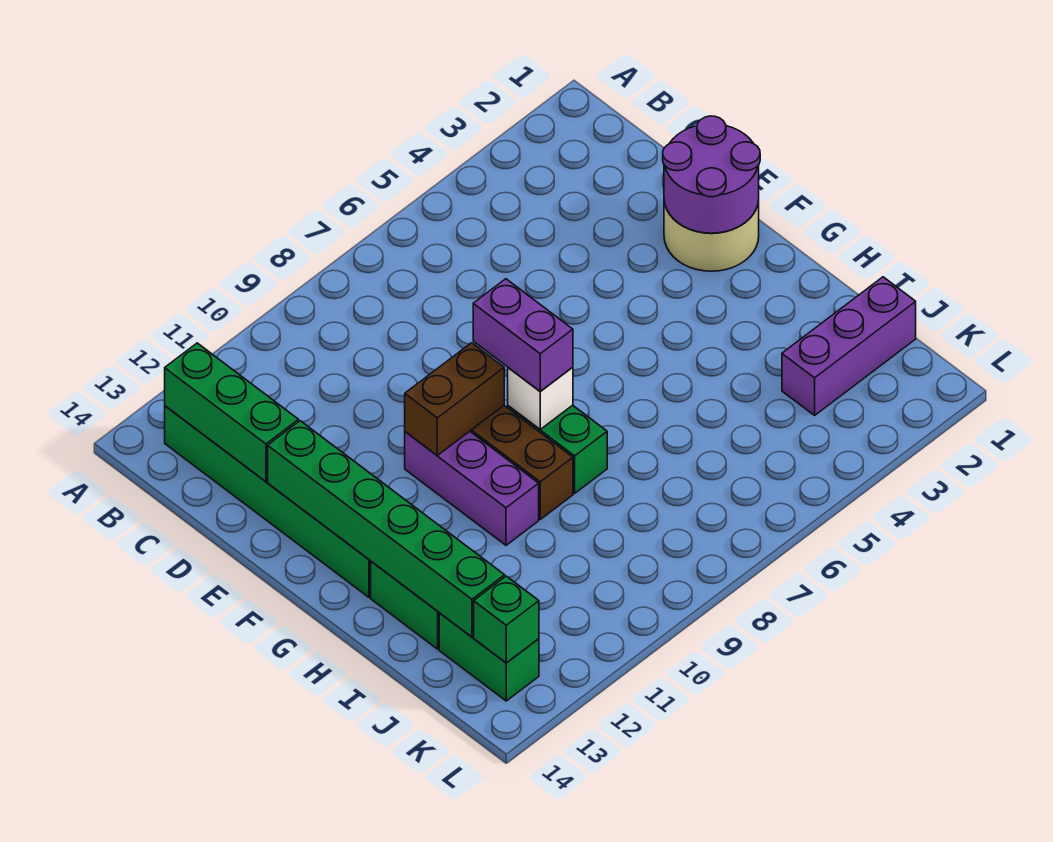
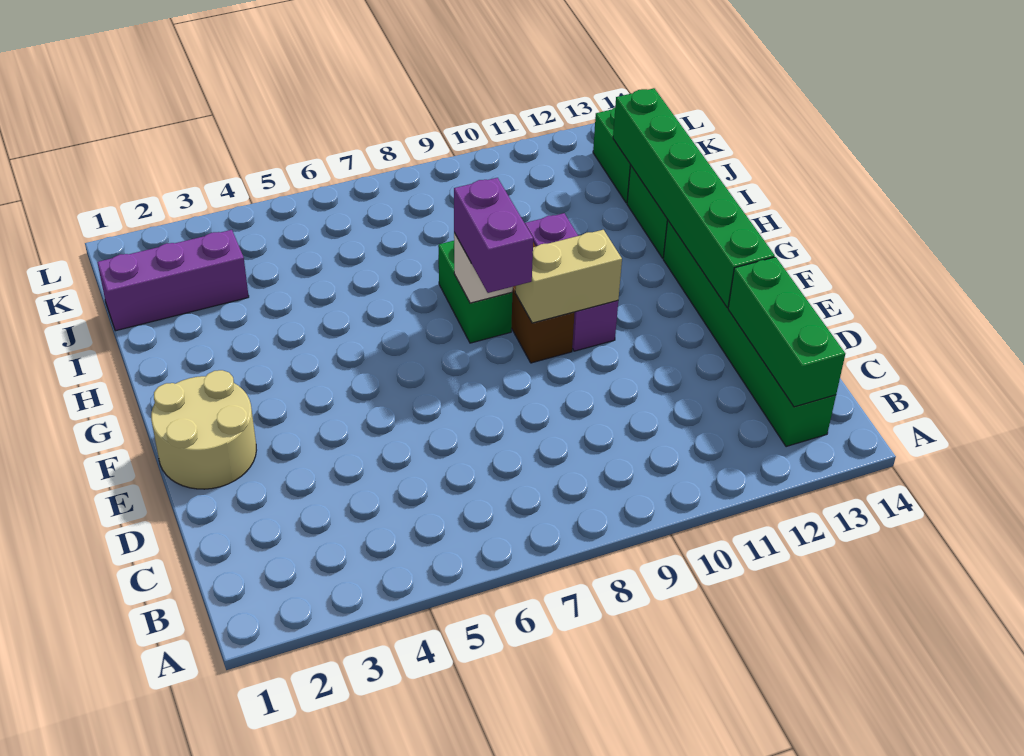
purple 2x2 round brick [663,116,760,233] -> none
brown 1x2 brick [405,343,504,455] -> tan 1x2 brick [515,230,622,323]
green 1x1 brick [474,576,539,663] -> none

